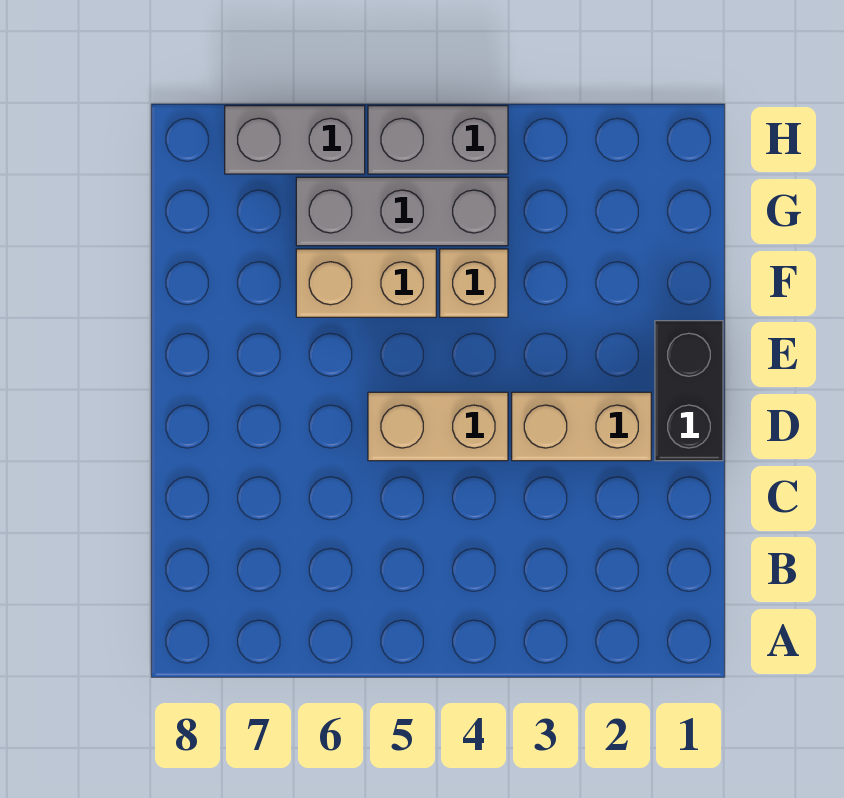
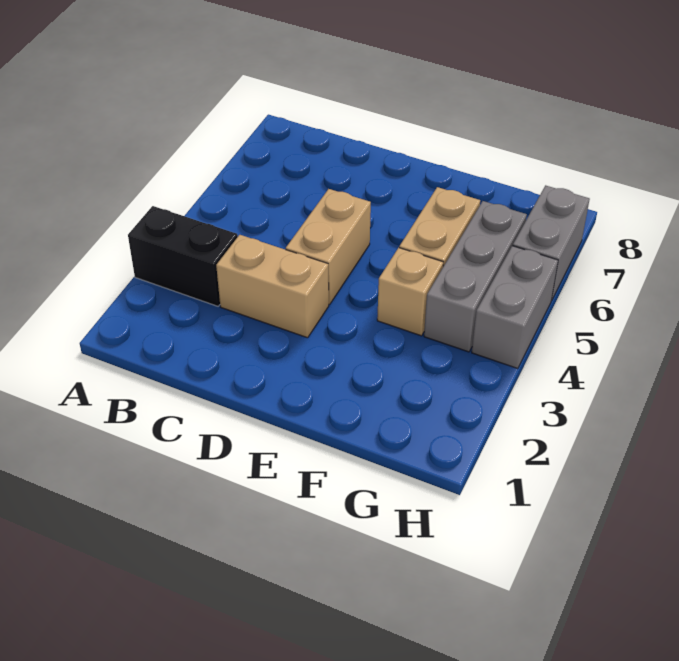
black 1x2 brick [655,321,723,461] -> black 1x2 brick moved to [128,206,238,306]
tan 1x2 brick [512,392,651,461] -> tan 1x2 brick turned to [216,235,329,338]

